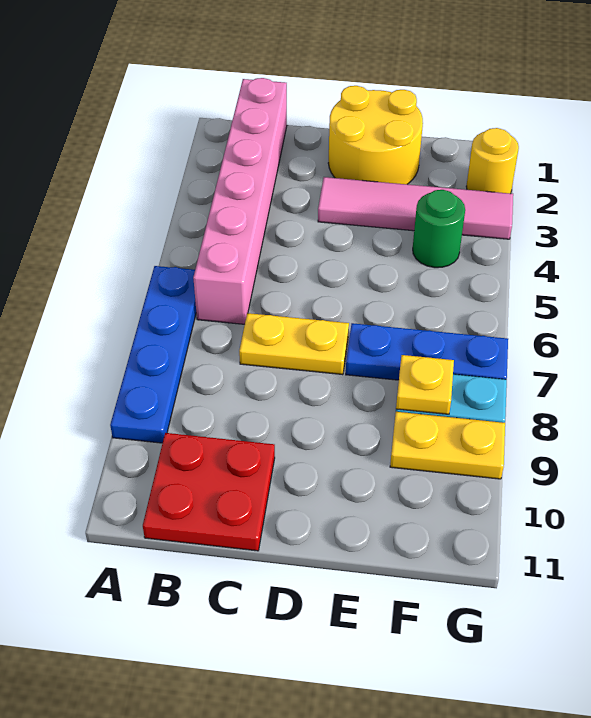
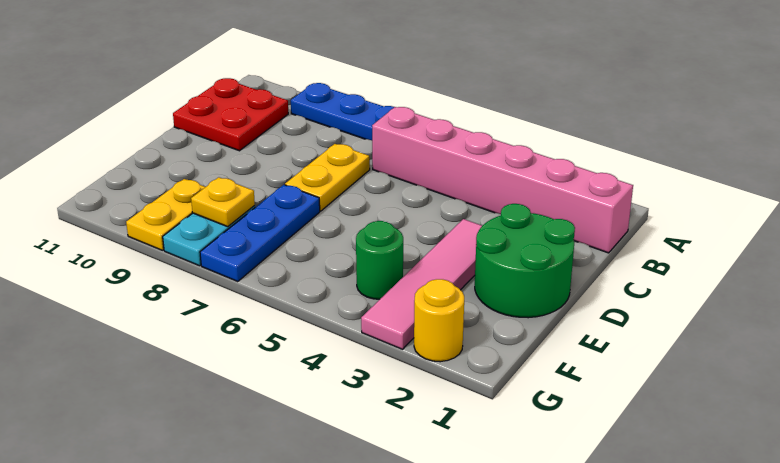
yellow 2x2 round brick [328,86,423,184] -> green 2x2 round brick [475,204,575,318]

